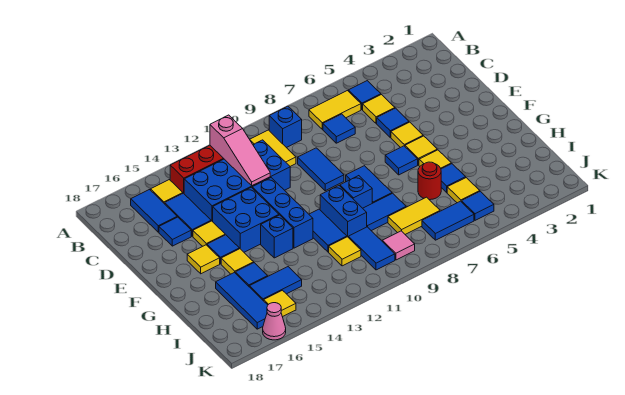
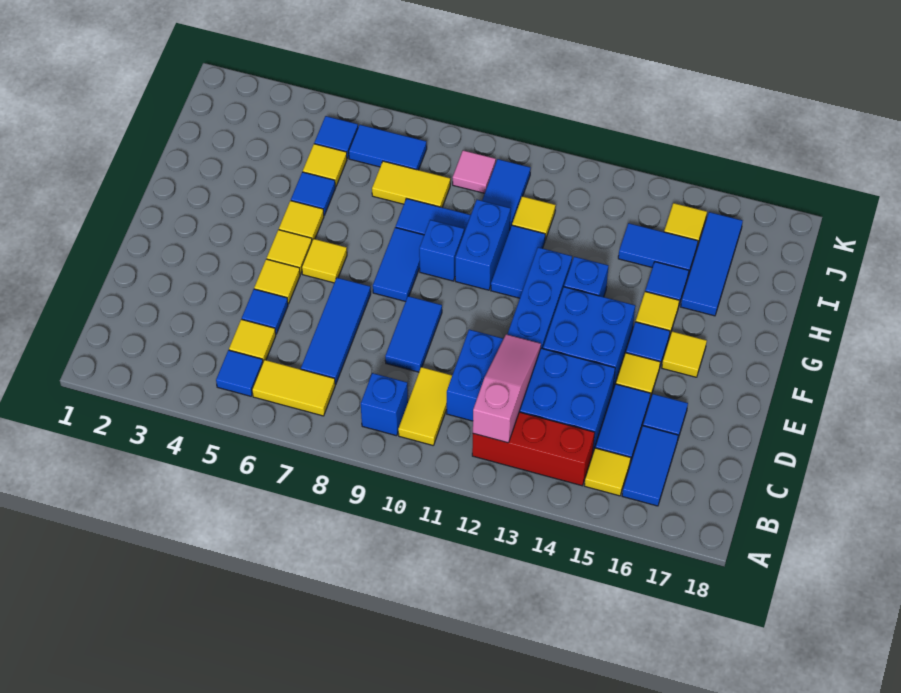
blue 1x1 tile [323,114,355,143] -> blue 1x3 tile [301,278,371,384]
blue 1x1 tile [385,146,418,175] -> yellow 1x1 tile [302,239,347,283]
red 1x1 round brick [418,162,441,200] -> none
pink 1x1 cone [263,303,286,340] -> none

